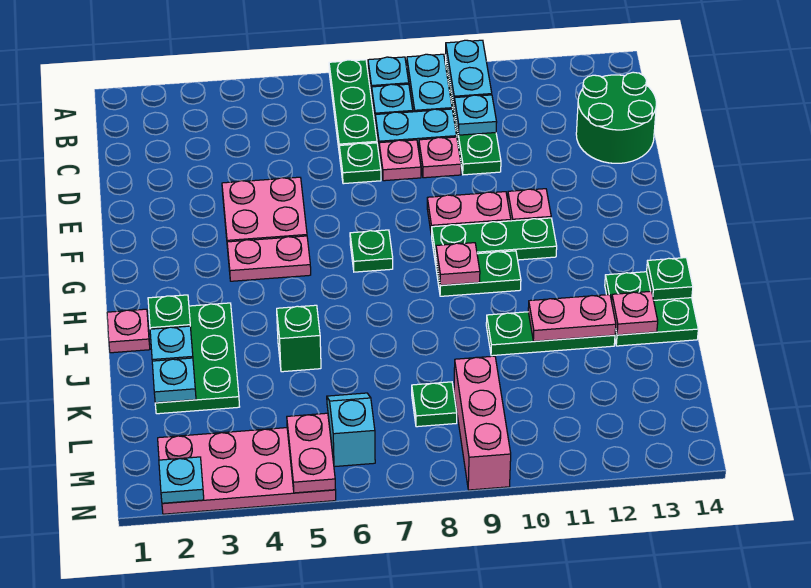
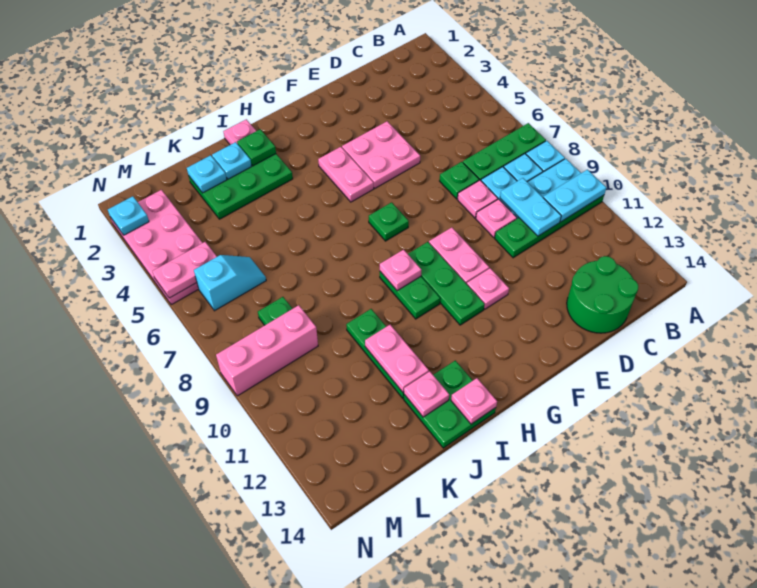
cyan 1x1 plate [454,95,497,135] -> cyan 1x2 plate [500,178,561,236]
green 1x1 plate [647,258,693,300] -> pink 1x1 plate [451,378,497,424]
green 1x1 brick [277,305,321,372] -> none

